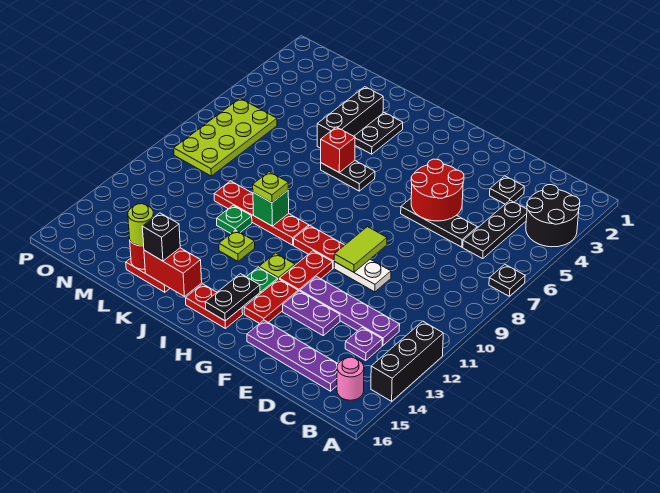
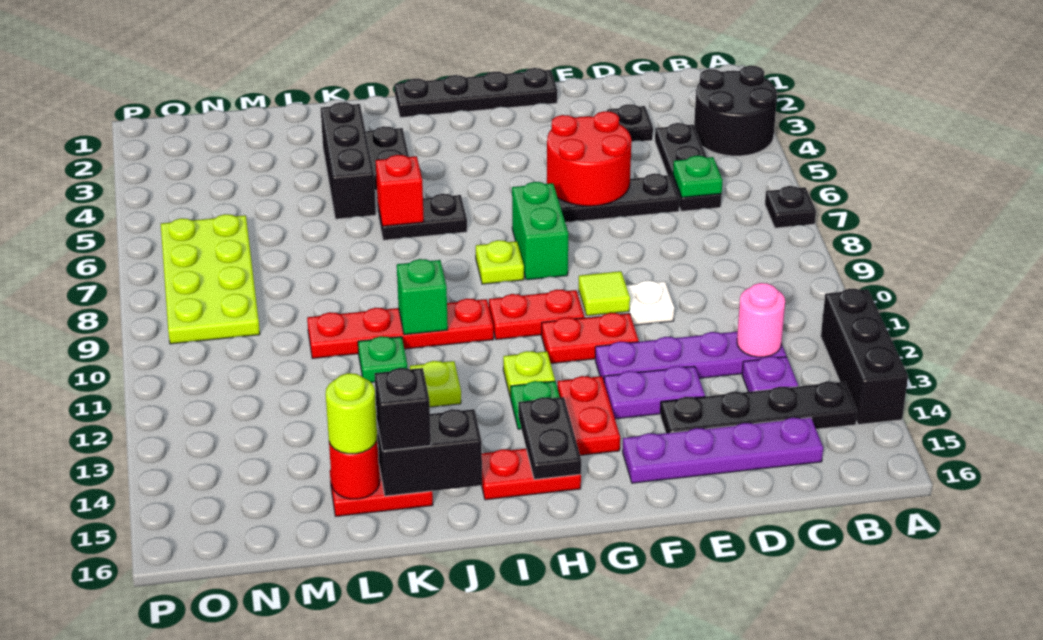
none -> black 1x4 plate [660,381,857,433]
pink 1x1 round brick [337,357,364,400] -> pink 1x1 round brick moved to [737,283,785,357]
none -> green 1x1 plate [673,156,723,197]
none -> black 1x4 plate [395,68,558,118]
lime 1x2 tile [334,227,387,272] -> lime 1x1 tile [579,271,630,316]
none -> green 1x2 brick [512,182,568,280]
red 1x2 plate [279,251,333,291] -> red 1x2 plate turned to [541,313,639,363]
lime 1x1 plate [253,172,288,203] -> lime 1x1 plate moved to [476,240,524,284]
red 1x2 brick [144,248,202,296] -> black 1x2 brick [377,409,482,496]

